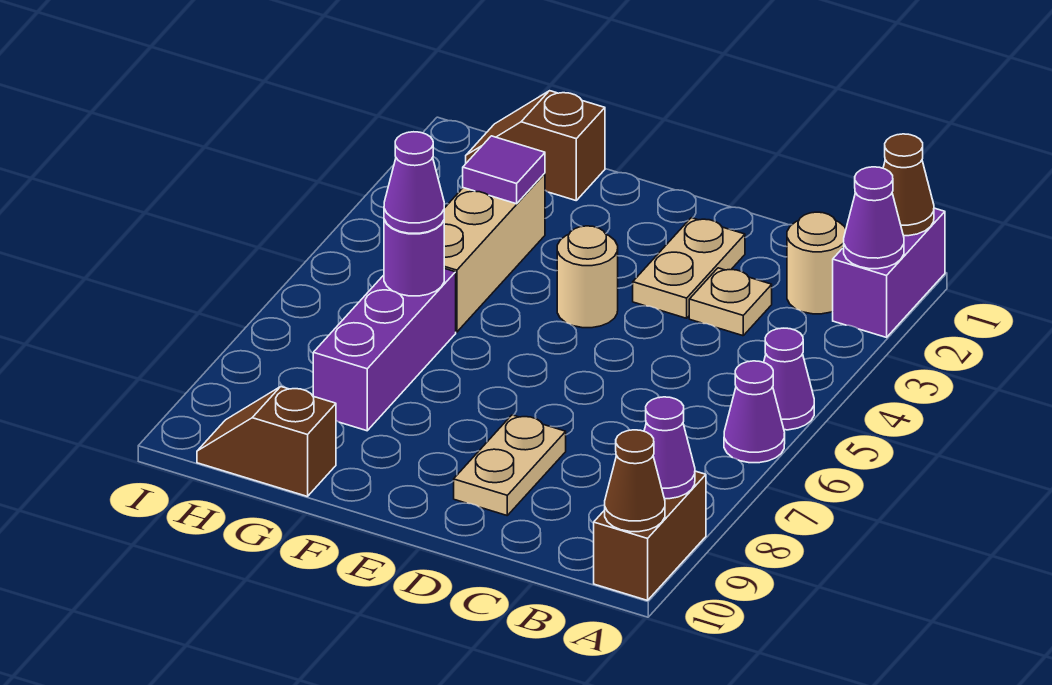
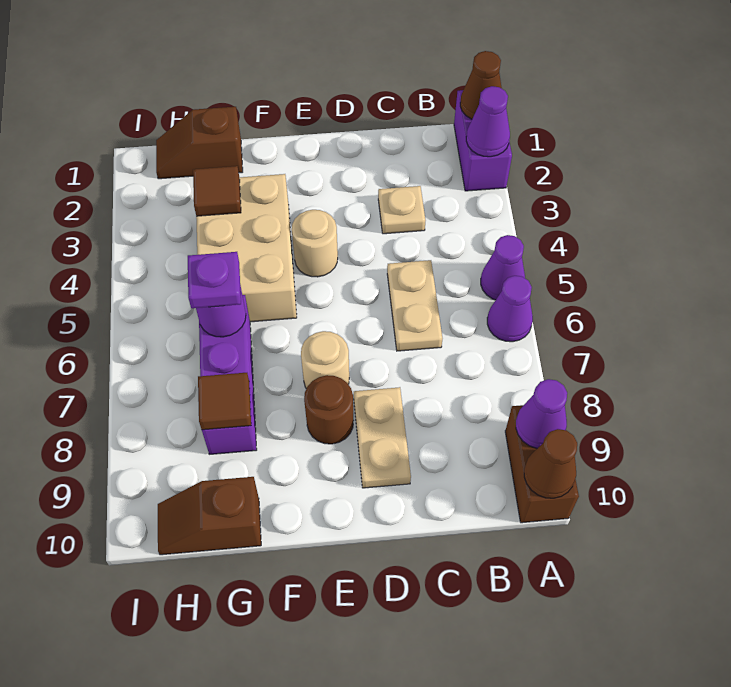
tan 1x1 round brick [787,212,846,314] -> tan 1x1 round brick moved to [301,331,349,389]
tan 1x2 plate [633,218,745,318] -> tan 1x2 plate moved to [387,260,442,351]
none -> brown 1x1 round brick [304,375,353,444]
tan 1x3 brick [444,173,545,332] -> tan 2x3 brick [196,174,297,322]
purple 1x1 tile [463,136,545,204] -> brown 1x1 tile [193,166,241,216]
purple 1x1 cone [384,132,444,233] -> purple 1x1 plate [188,252,241,308]
none -> brown 1x1 tile [198,373,251,430]

